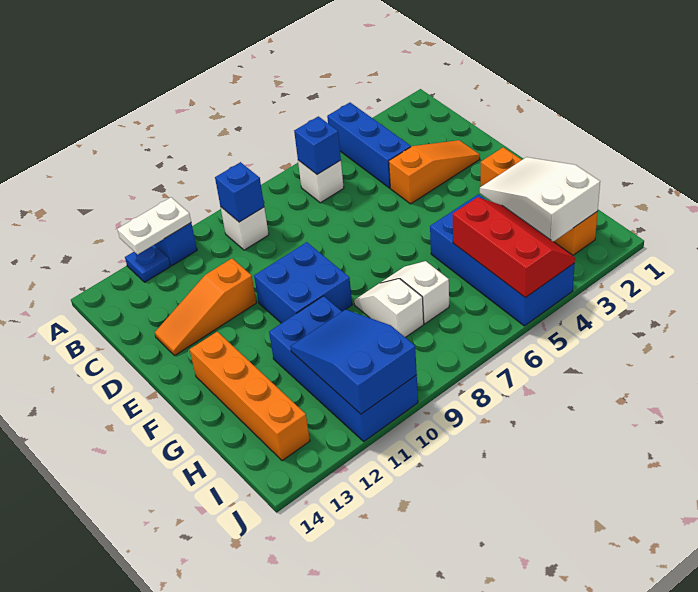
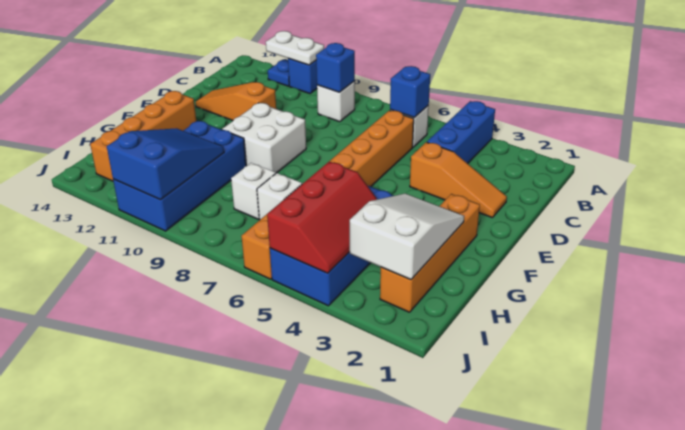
none -> orange 1x8 brick [242,110,414,279]
blue 2x2 brick [254,242,352,323] -> white 2x2 brick [222,103,306,173]

